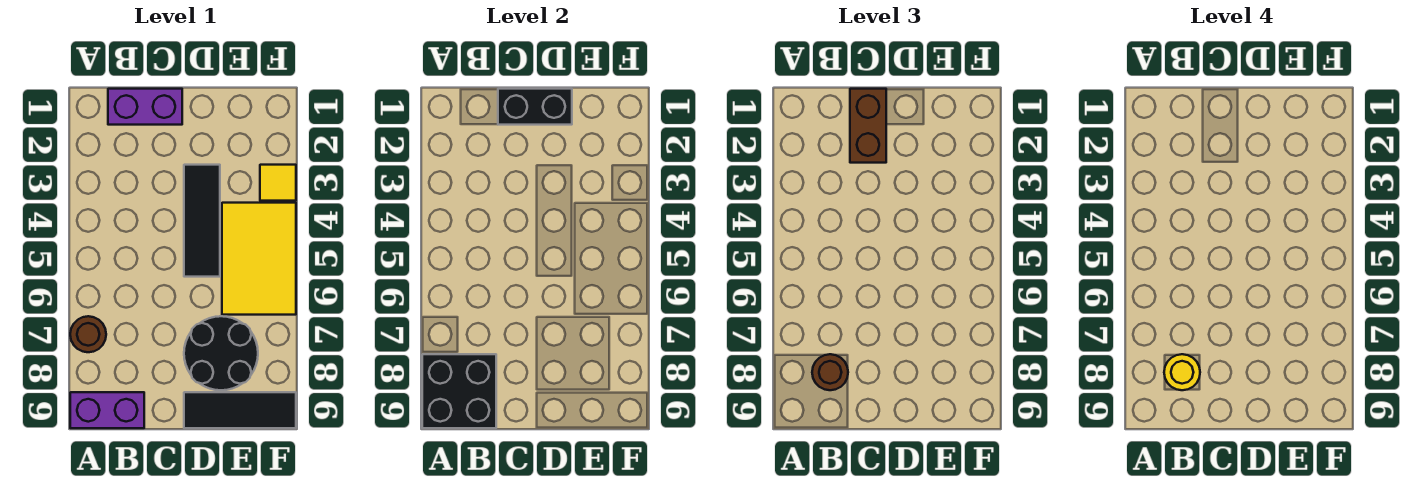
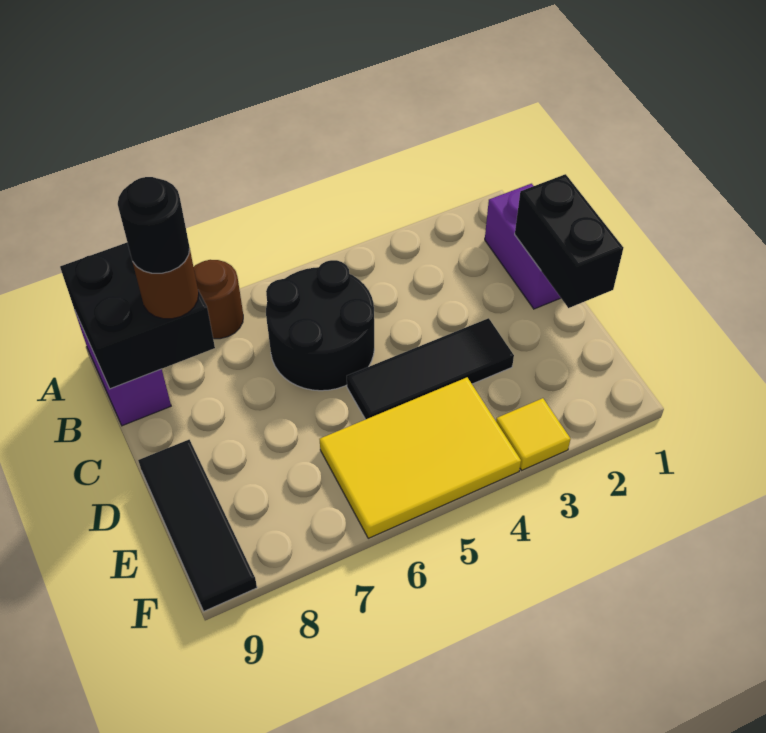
yellow 1x1 round brick [1164,354,1200,390] -> black 1x1 round brick [118,177,190,273]
brown 1x2 brick [850,89,886,163] -> none
black 2x2 round brick [184,316,258,390] -> black 2x2 round brick moved to [266,260,374,391]

